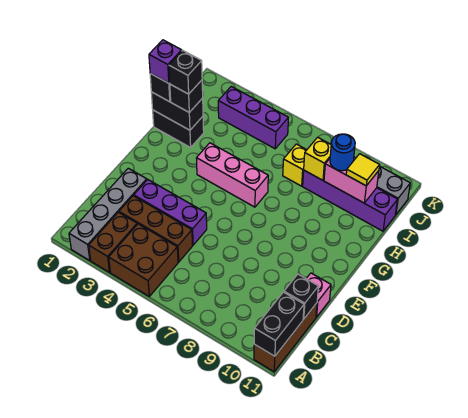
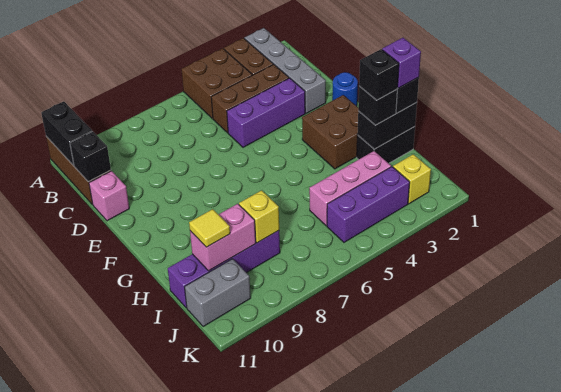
none -> brown 2x2 brick [302,95,358,169]
pink 1x3 brick [197,143,268,207] -> pink 1x3 brick moved to [309,151,391,226]
yellow 1x1 brick [283,144,306,186] -> yellow 1x1 brick moved to [393,154,431,204]
blue 1x1 round brick [330,134,355,171] -> blue 1x1 round brick moved to [332,72,358,106]

